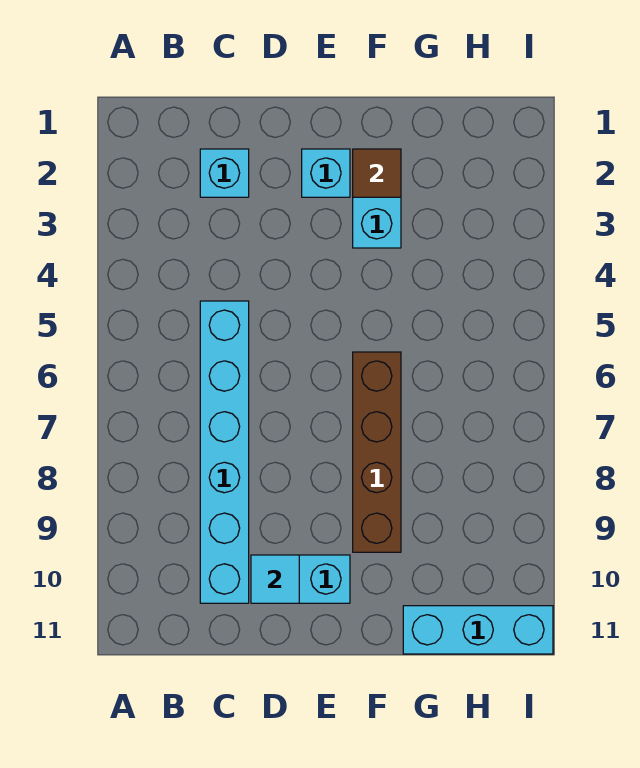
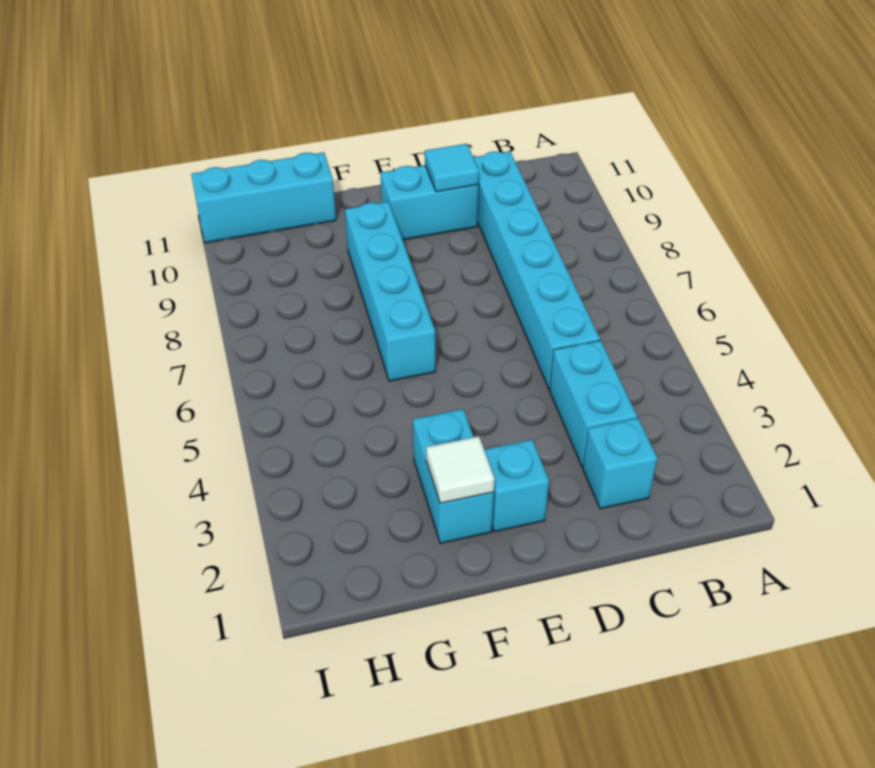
none -> cyan 1x2 brick [550,340,637,467]
brown 1x1 tile [353,149,401,197] -> white 1x1 tile [426,436,495,503]
brown 1x4 brick [353,352,401,552] -> cyan 1x4 brick [345,202,435,381]

